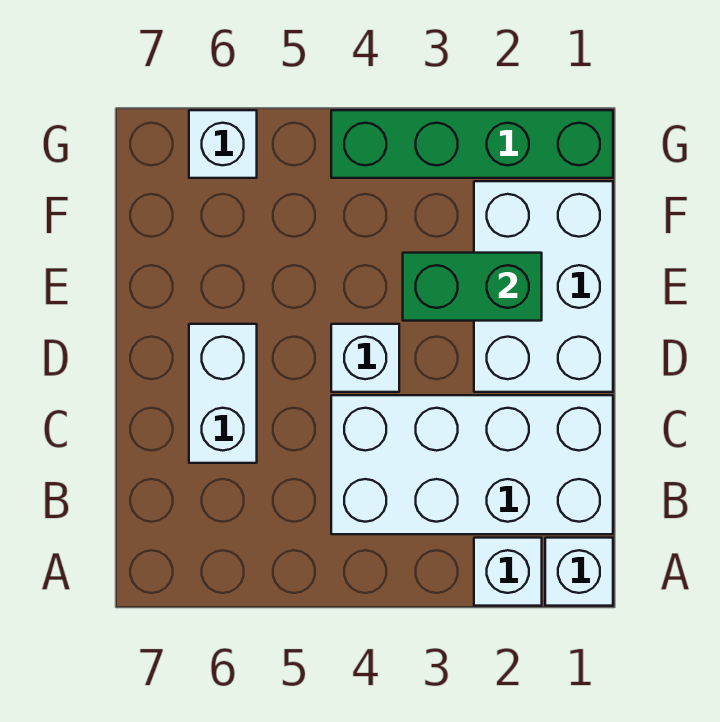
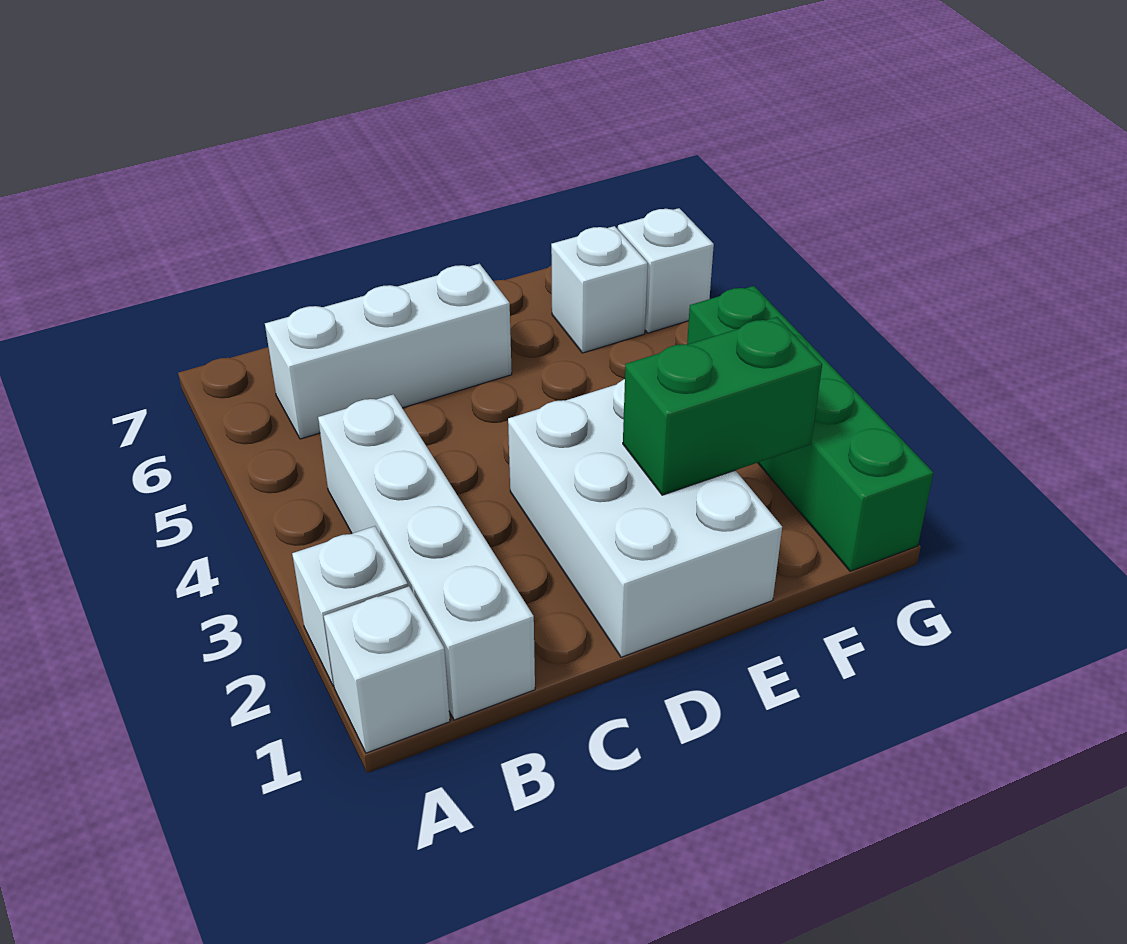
white 2x4 brick [331,395,613,534] -> white 1x4 brick [318,394,535,720]
white 1x2 brick [189,324,257,463] -> white 1x3 brick [265,264,512,439]
white 2x3 brick [474,181,613,392] -> white 2x3 brick turned to [508,379,782,657]
white 1x1 brick [331,324,399,392] -> white 1x1 brick moved to [551,226,648,353]
green 1x2 brick [403,253,542,321] -> green 1x2 brick turned to [623,317,822,495]

